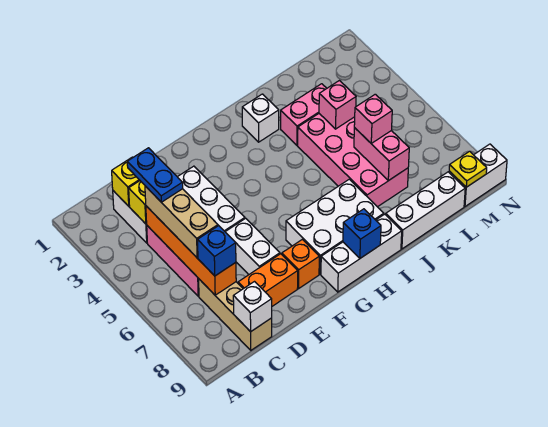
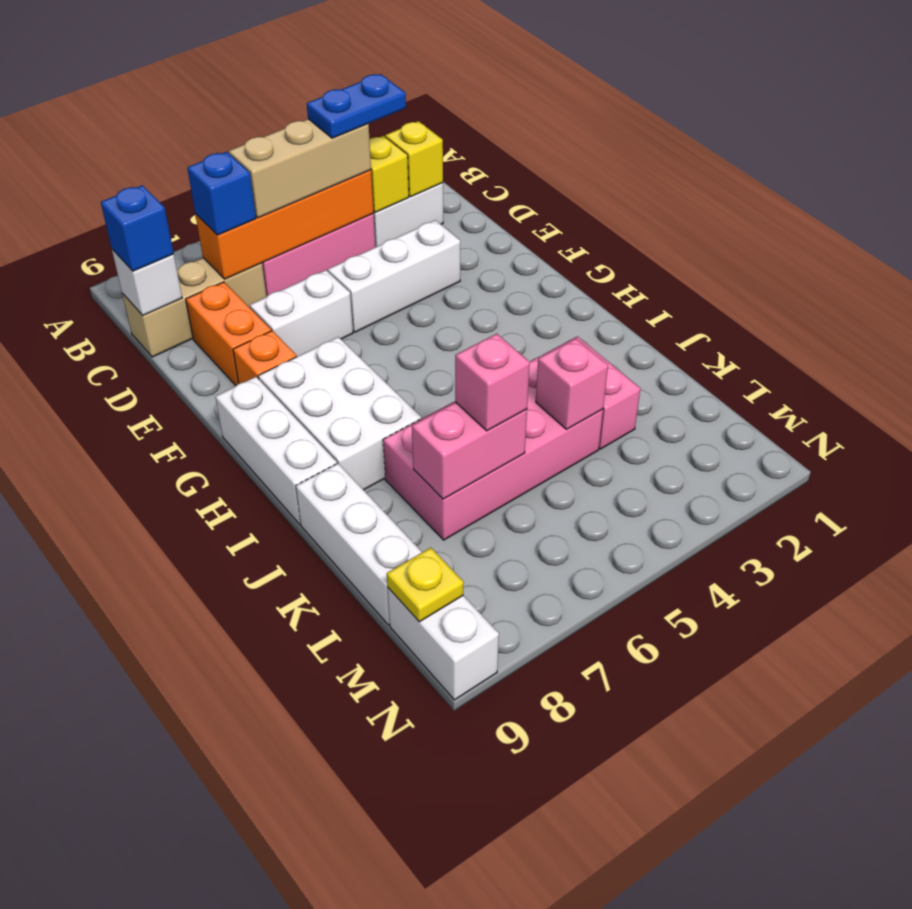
blue 1x1 brick [343,209,381,258] -> blue 1x1 brick moved to [101,185,174,271]
white 1x1 brick [242,94,279,142] -> none

